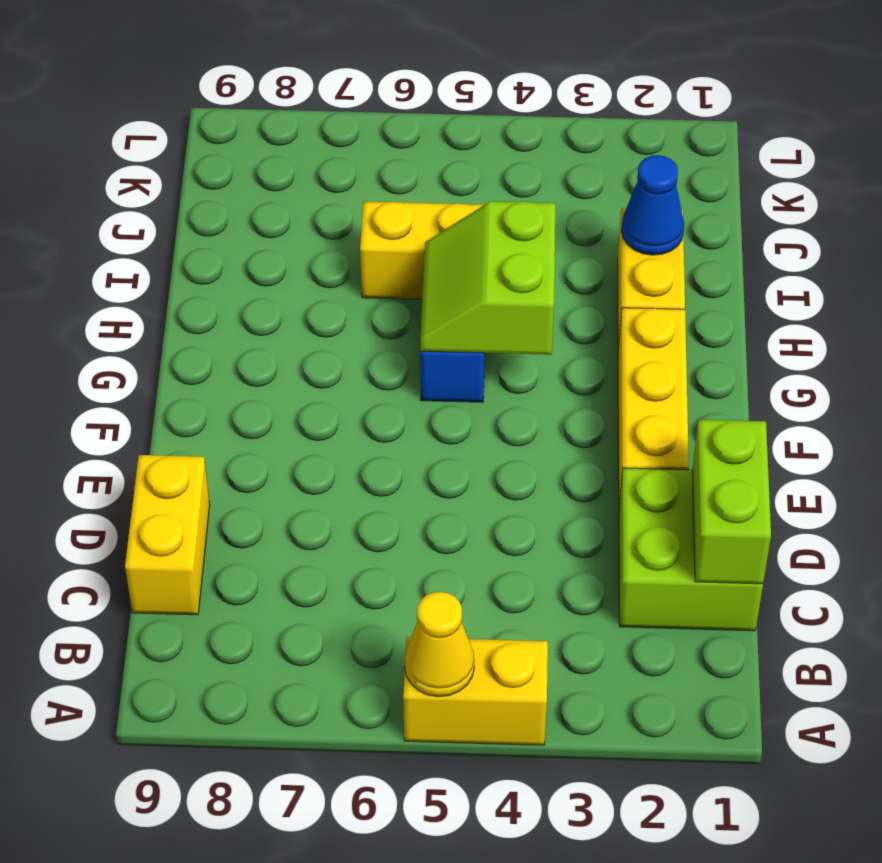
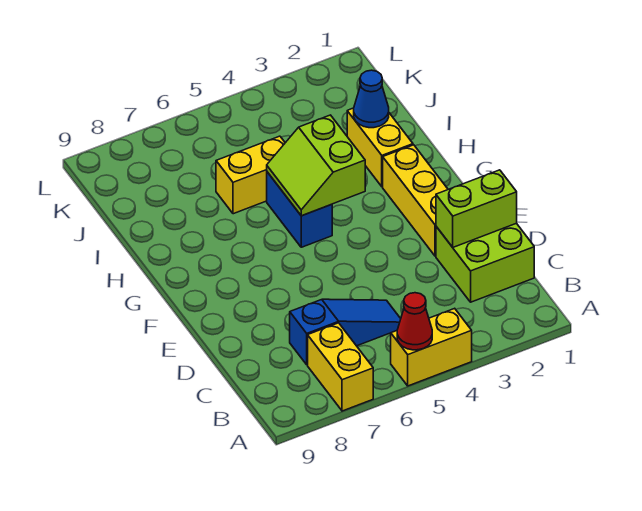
yellow 1x1 cone [405,592,474,697] -> red 1x1 cone [397,293,432,350]
lime 1x2 brick [692,420,771,584] -> lime 1x2 brick turned to [436,170,517,247]
none -> blue 1x3 slope [290,299,401,365]
yellow 1x2 brick [125,455,210,615] -> yellow 1x2 brick moved to [308,323,373,411]

